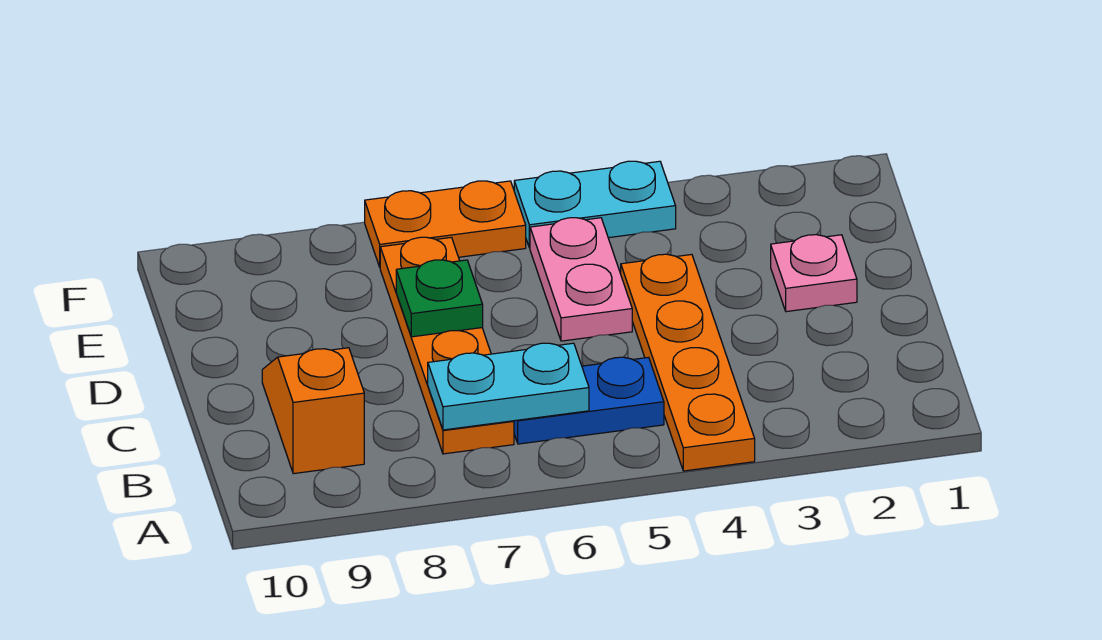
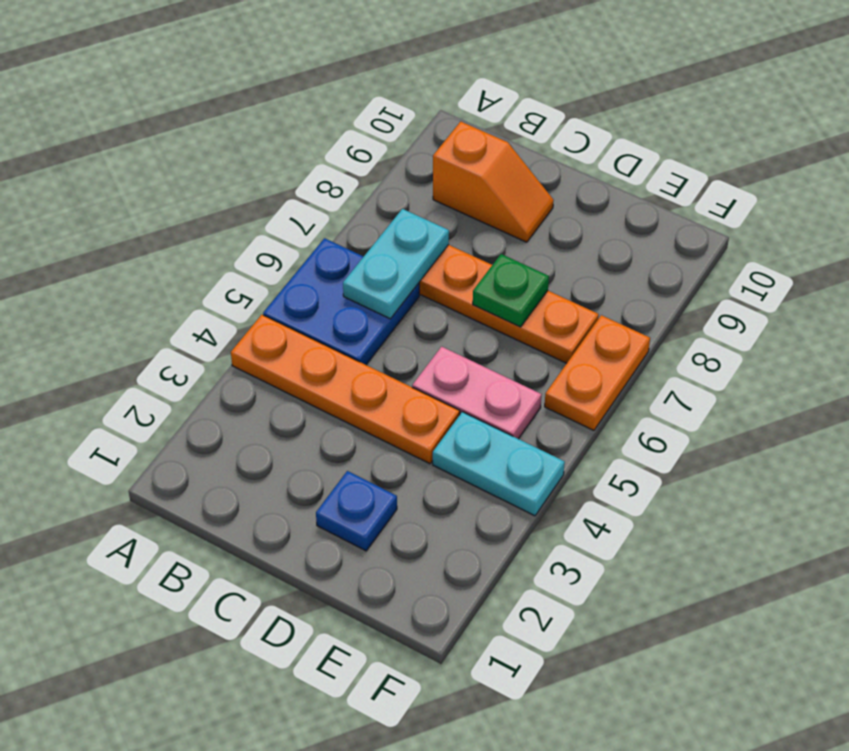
blue 1x2 plate [514,357,664,444] -> blue 2x2 plate [263,238,419,365]
pink 1x1 plate [771,235,857,312] -> blue 1x1 plate [316,471,397,551]
cyan 1x2 plate [514,161,676,248] -> cyan 1x2 plate turned to [433,412,565,516]

